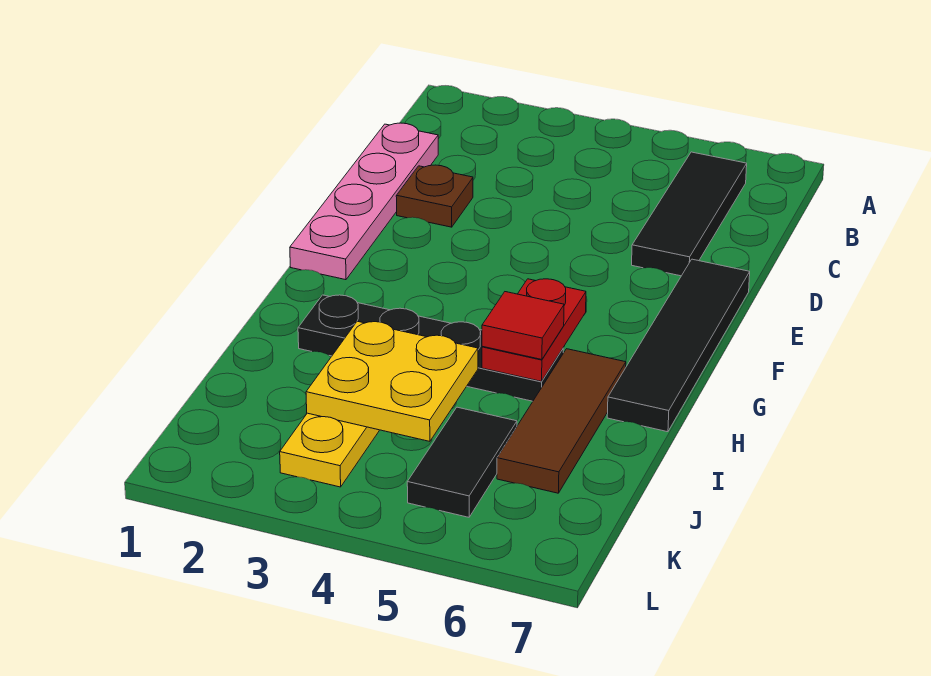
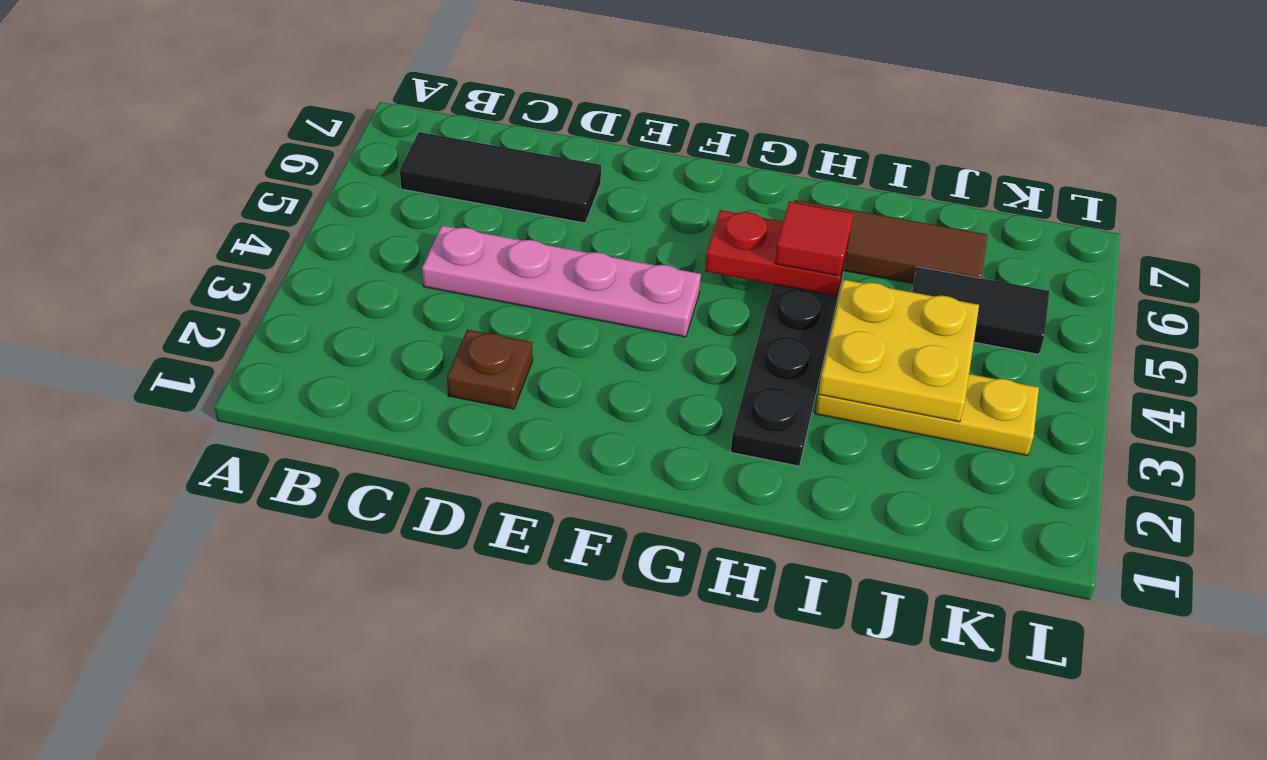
pink 1x4 plate [290,123,438,280] -> pink 1x4 plate moved to [422,225,701,337]
black 1x4 tile [607,259,750,432] -> none

